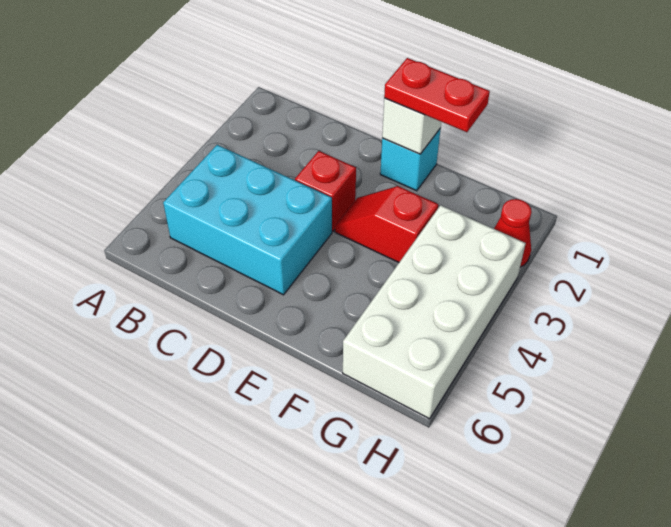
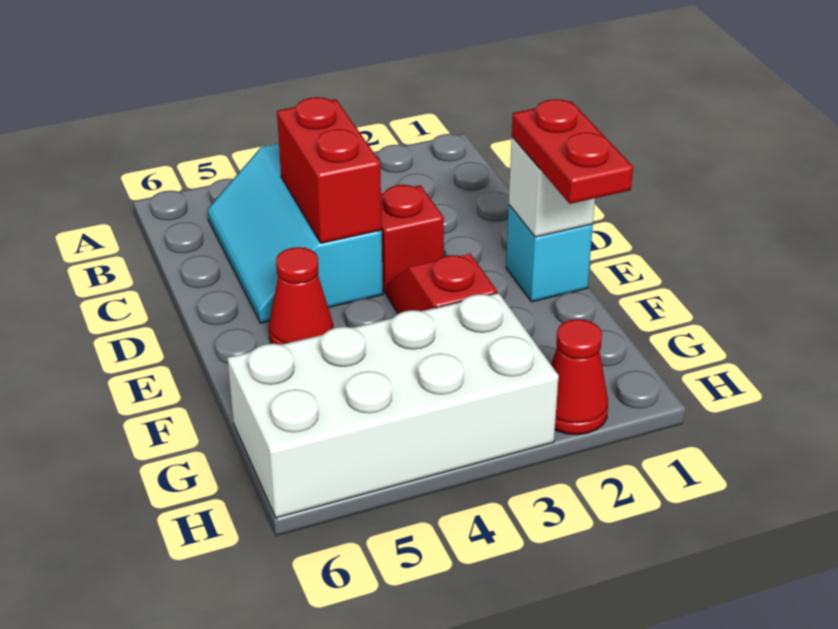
cyan 2x3 brick [163,145,332,295] -> cyan 2x3 slope [207,143,383,323]
none -> red 1x2 brick [277,97,382,243]
none -> red 1x1 cone [269,247,333,345]

